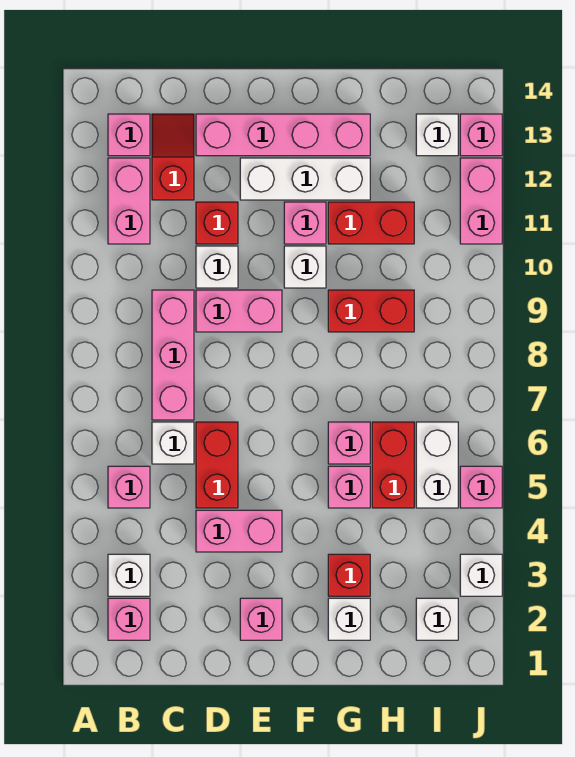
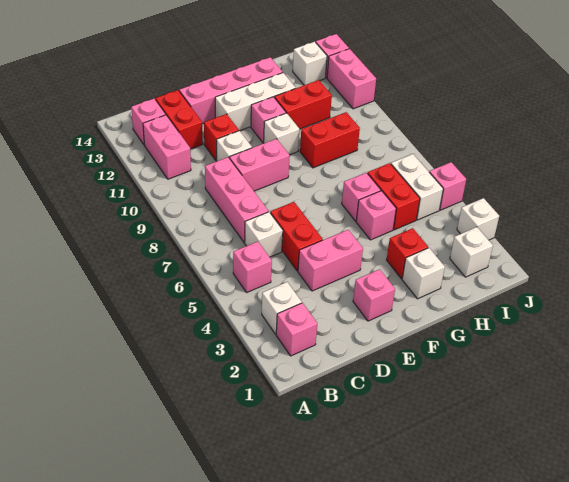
red 1x2 slope [152,114,194,200] -> red 1x2 brick [156,90,203,149]

